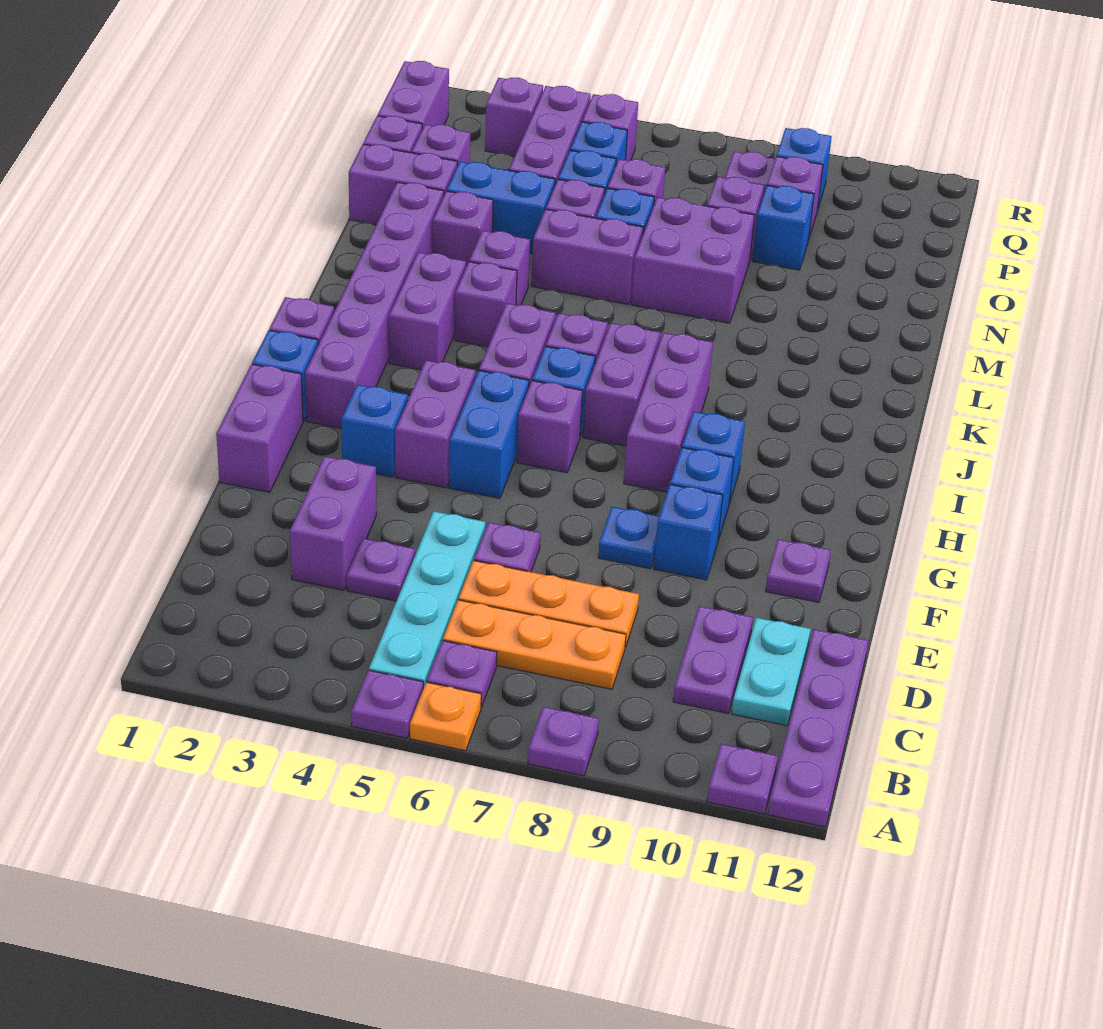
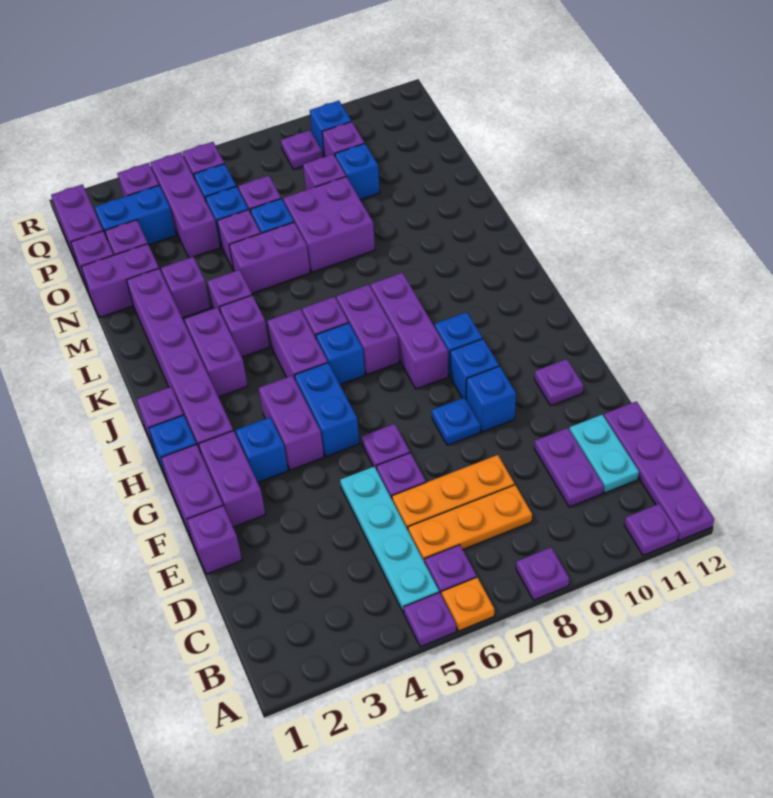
purple 1x2 brick [290,456,376,590] -> purple 1x2 brick moved to [199,431,266,527]
purple 1x1 plate [347,538,415,601] -> purple 1x1 plate moved to [361,424,410,470]
purple 1x1 brick [517,381,583,473] -> purple 1x1 brick moved to [187,506,242,574]
blue 1x2 brick [447,162,555,254] -> blue 1x2 brick moved to [95,186,176,245]

